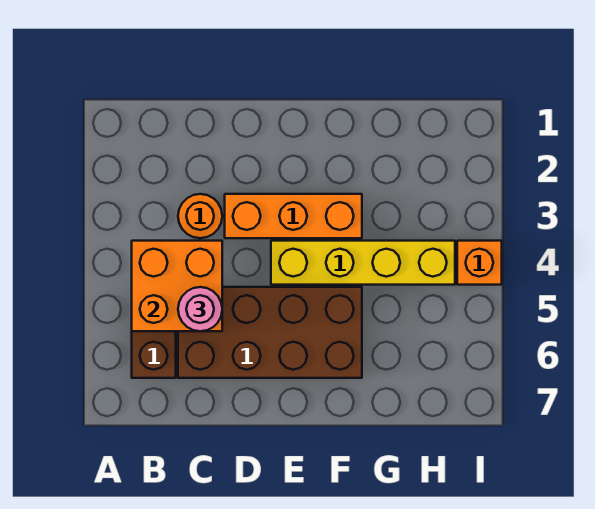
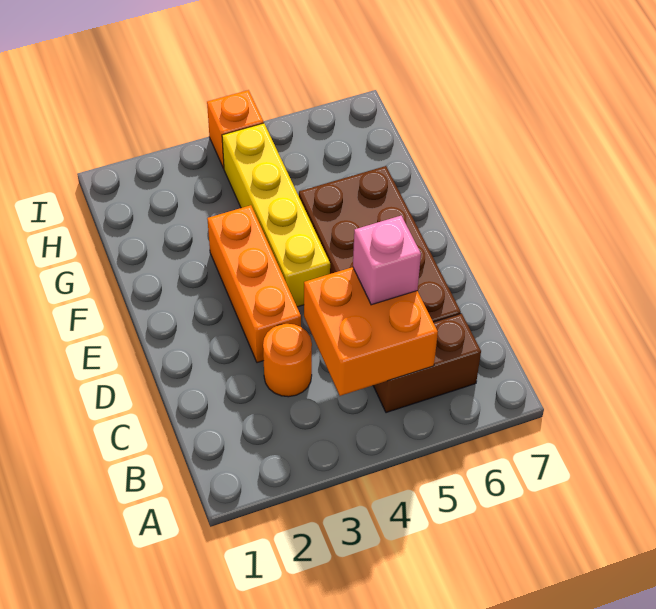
pink 1x1 round brick [178,287,222,331] -> pink 1x1 brick [353,216,421,305]

